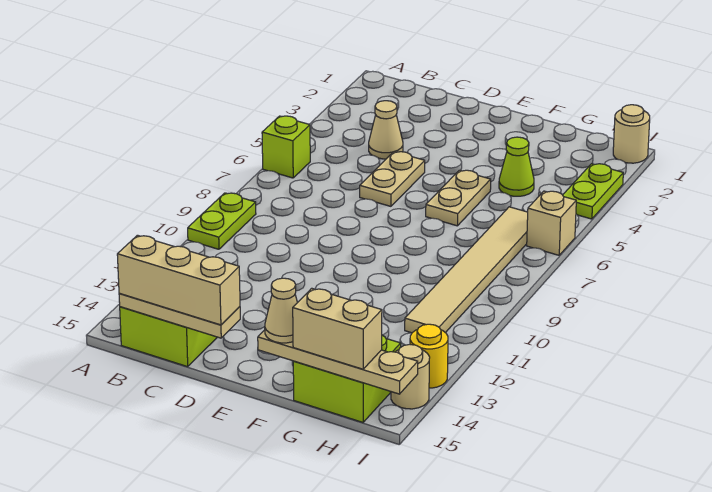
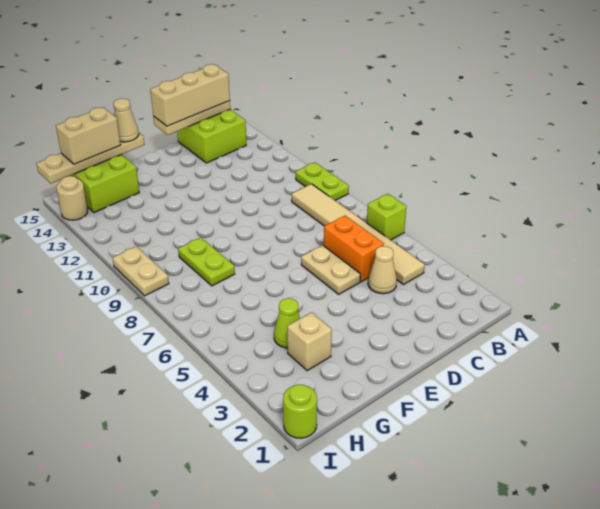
none -> orange 1x2 brick [323,216,384,282]
tan 1x2 plate [426,170,491,226] -> tan 1x2 plate moved to [113,246,169,296]
tan 1x6 tile [405,207,528,333] -> tan 1x6 tile moved to [292,184,425,285]
tan 1x1 round brick [613,105,650,163] -> lime 1x1 round brick [283,384,317,438]
lime 1x2 plate [563,164,623,219] -> lime 1x2 plate moved to [178,238,235,286]
tan 1x1 brick [527,191,576,255] -> tan 1x1 brick moved to [287,312,332,371]
yellow 1x1 round brick [410,324,448,388] -> none

